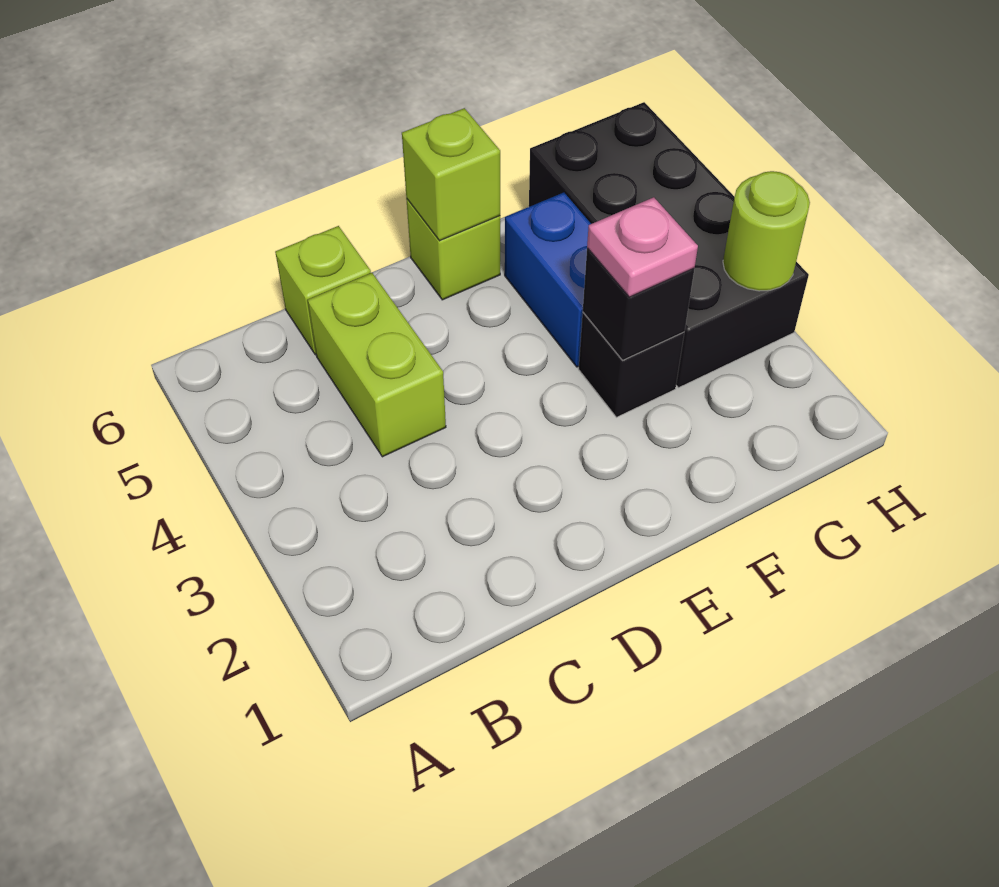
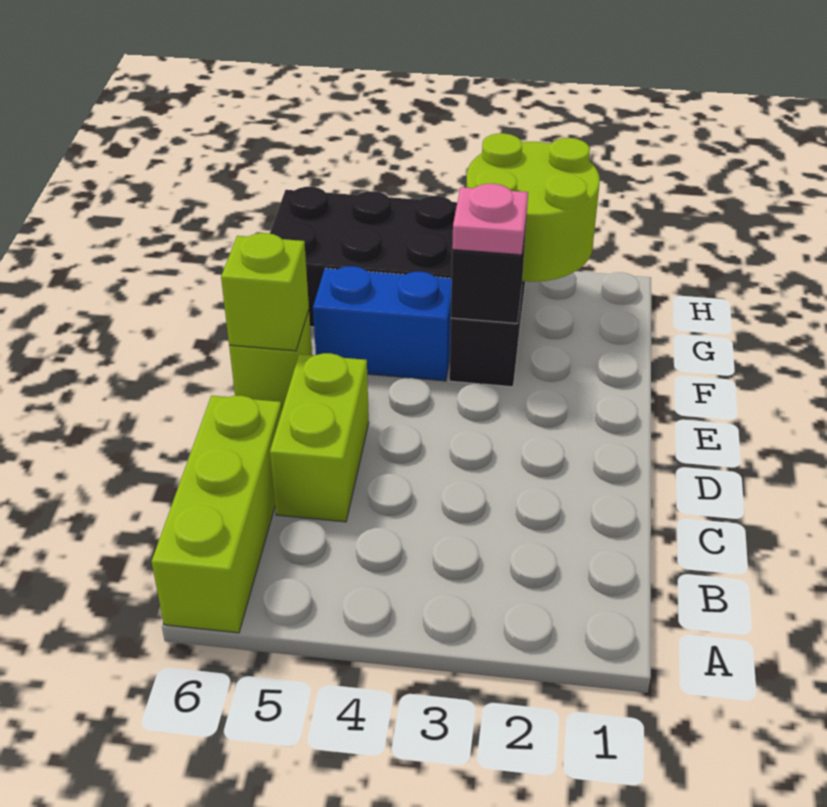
lime 1x2 brick [308,273,446,457] -> lime 1x2 brick turned to [270,353,369,522]
lime 1x1 brick [275,226,371,355] -> lime 1x3 brick [152,396,282,633]
lime 1x1 round brick [723,171,810,291] -> lime 2x2 round brick [466,133,600,282]

